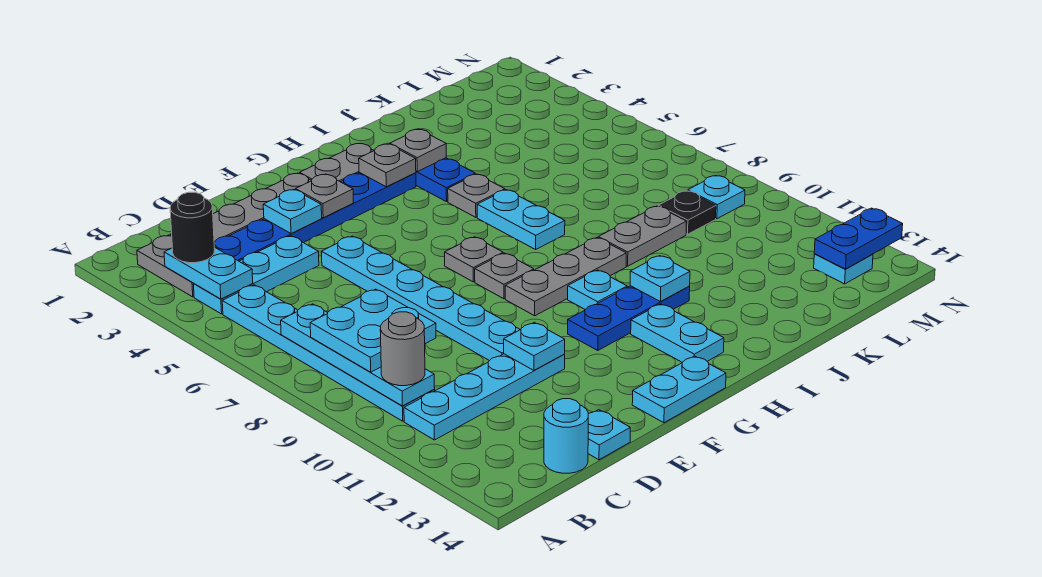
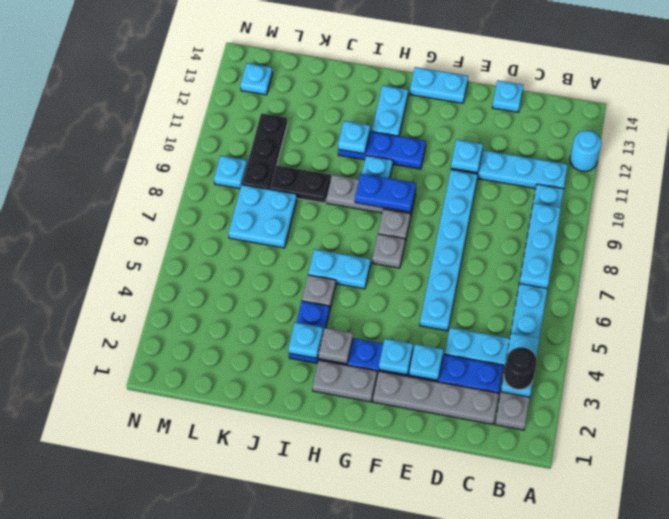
cyan 1x4 plate [281,304,435,406] -> cyan 1x3 plate [519,203,561,289]
cyan 2x2 plate [310,289,436,372] -> cyan 2x2 plate moved to [228,185,297,248]
grey 1x1 round brick [380,312,425,386] -> none
cyan 1x1 round brick [544,399,588,473] -> cyan 1x1 round brick moved to [570,130,601,171]
grey 1x1 plate [296,174,354,218] -> cyan 1x1 plate [379,339,413,375]
grey 1x1 plate [390,129,446,172] -> cyan 1x1 plate [288,322,323,358]
cyan 1x2 plate [477,190,565,249] -> cyan 1x2 plate turned to [308,249,371,289]
grey 1x2 plate [598,206,687,266] -> black 1x2 plate [270,165,331,203]
black 1x1 plate [658,191,716,234] -> black 1x3 plate [242,113,288,189]
blue 1x2 plate [814,208,903,269] -> blue 1x2 plate moved to [355,174,416,212]

